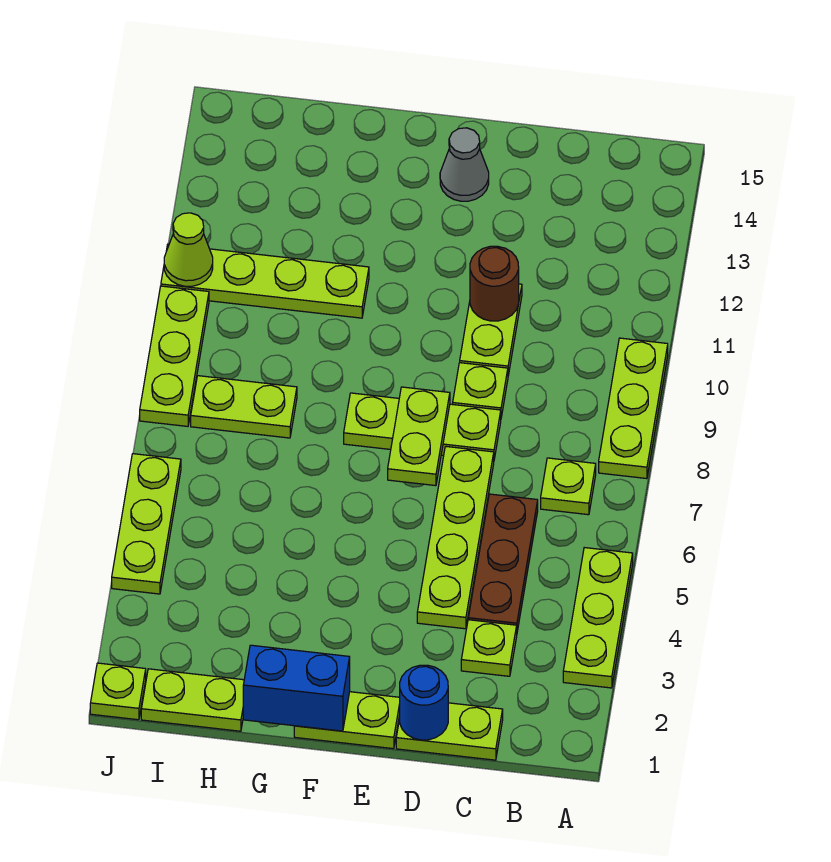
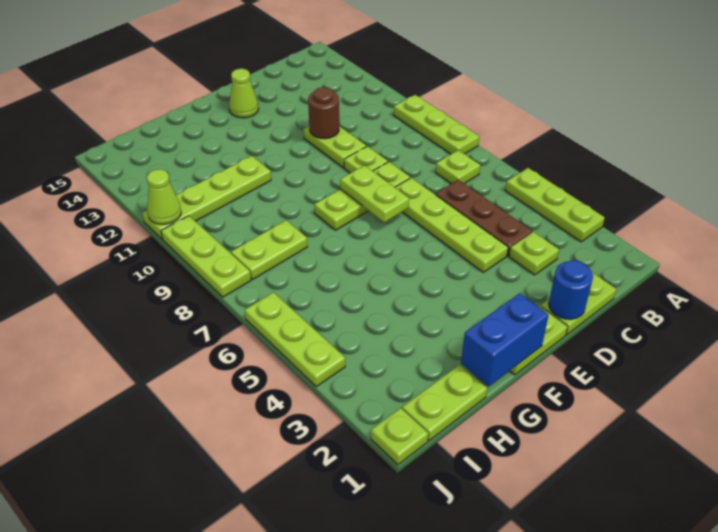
grey 1x1 cone [440,128,489,201] -> lime 1x1 cone [229,69,258,118]

